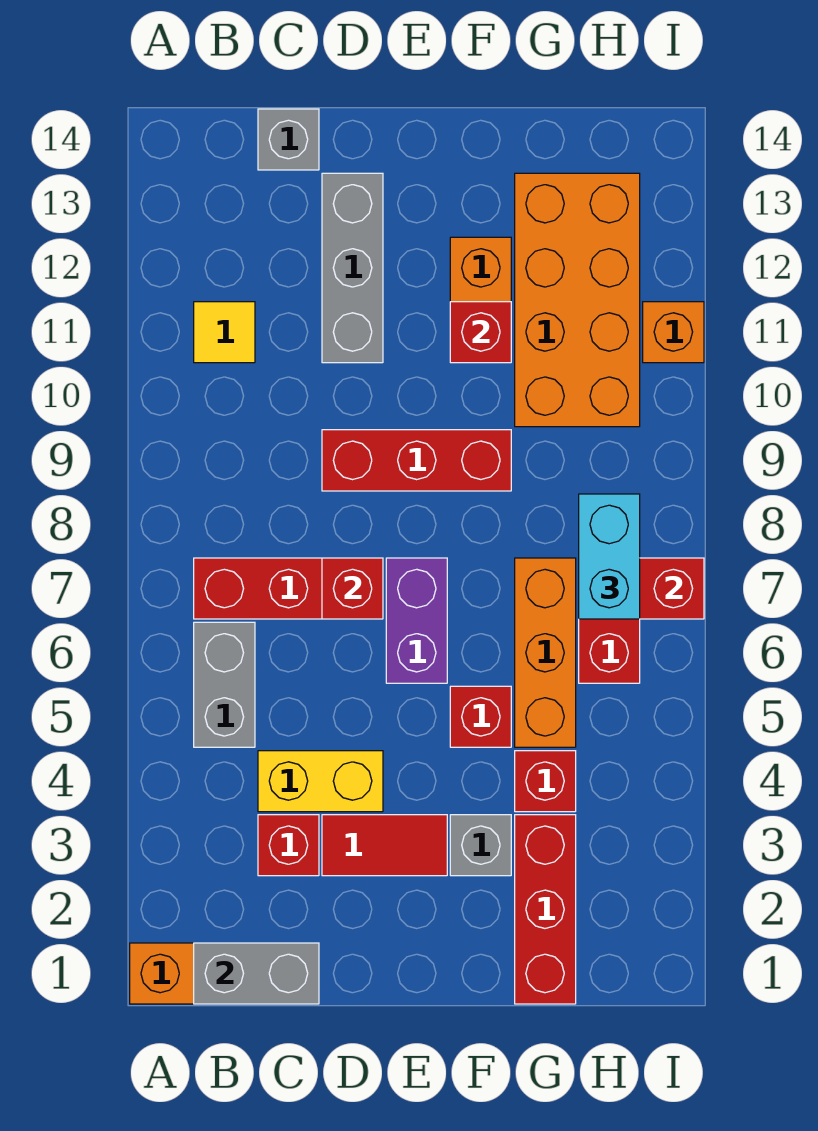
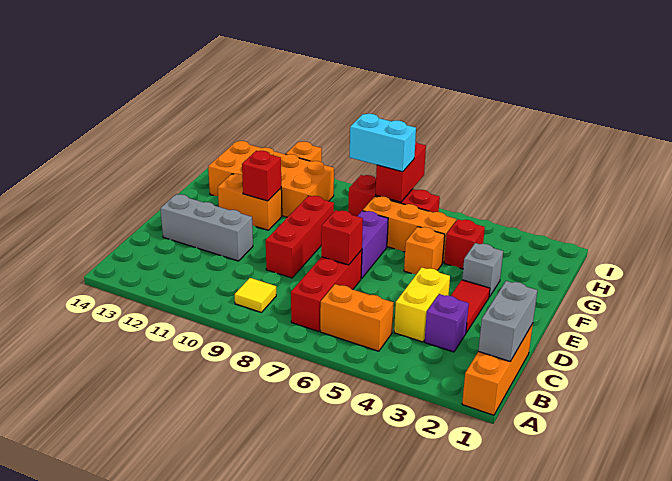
grey 1x2 brick [194,622,255,747] -> orange 1x2 brick [320,284,394,351]
yellow 1x1 tile [194,302,255,363] -> yellow 1x1 tile moved to [235,278,276,313]
red 1x1 brick [258,815,319,876] -> purple 1x1 brick [425,294,469,352]
grey 1x1 brick [258,109,319,170] -> none
purple 1x2 brick [386,558,447,683] -> purple 1x2 brick turned to [357,211,388,279]
red 1x1 brick [450,686,511,747] -> orange 1x1 brick [404,227,445,274]
red 1x3 brick [515,815,576,1004] -> none

